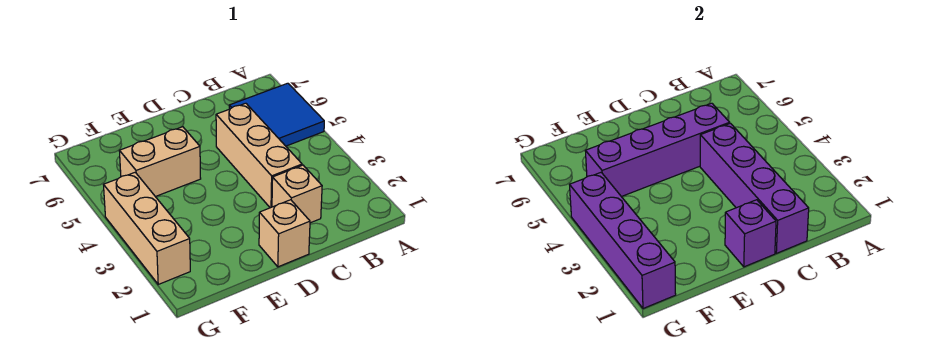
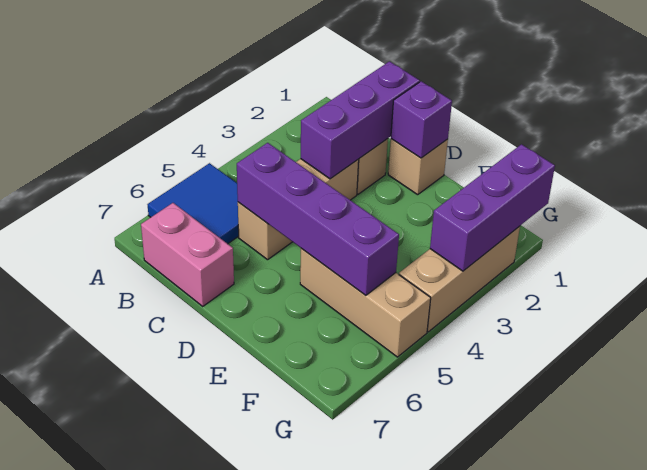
none -> pink 1x2 brick [141,203,234,306]
purple 1x4 brick [700,123,809,253] -> purple 1x3 brick [301,61,420,179]
tan 1x2 brick [119,127,201,197] -> tan 1x3 brick [300,248,431,357]
purple 1x4 brick [570,172,676,309] -> purple 1x3 brick [430,144,555,271]

